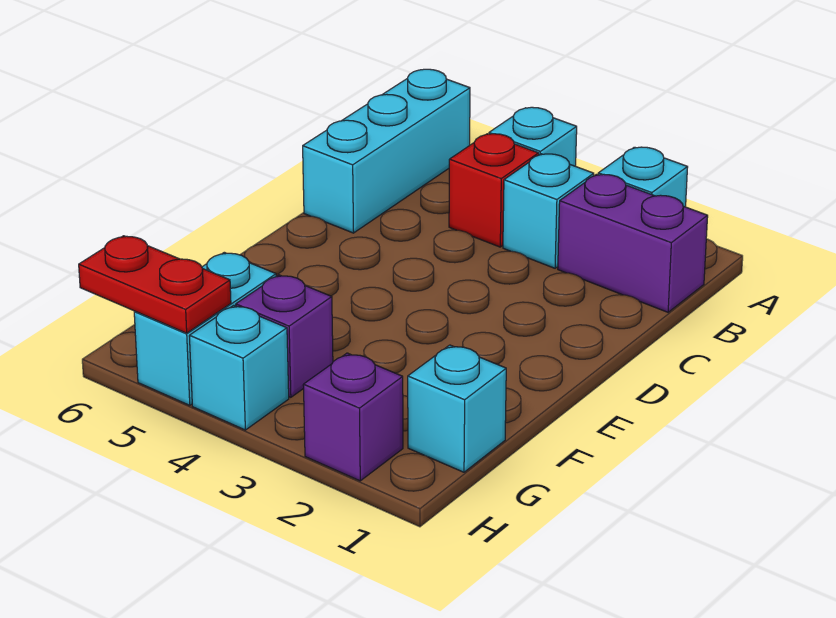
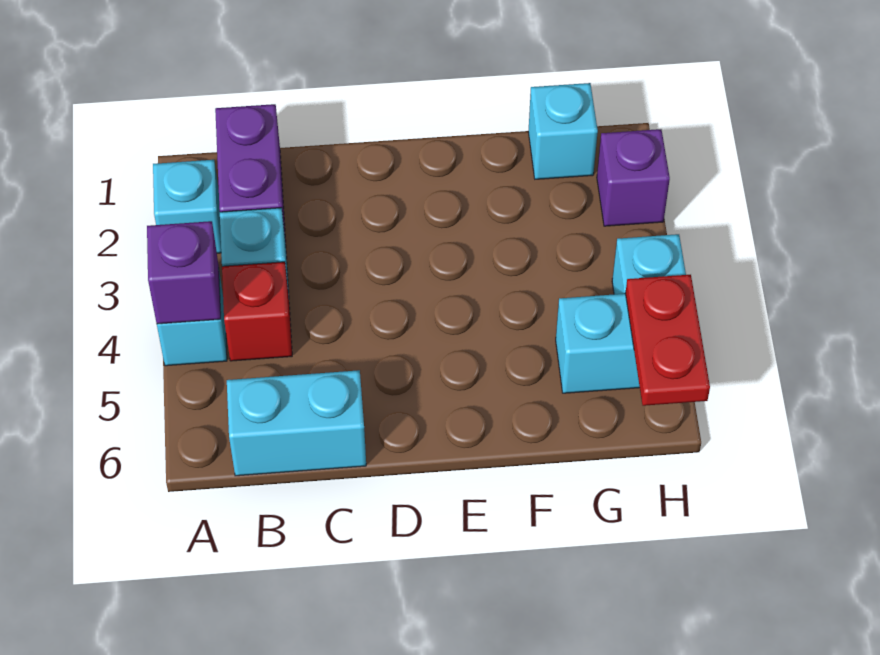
cyan 1x3 brick [303,69,470,233] -> cyan 1x2 brick [227,370,366,476]
purple 1x1 brick [236,275,333,397] -> purple 1x1 brick moved to [147,221,221,324]

